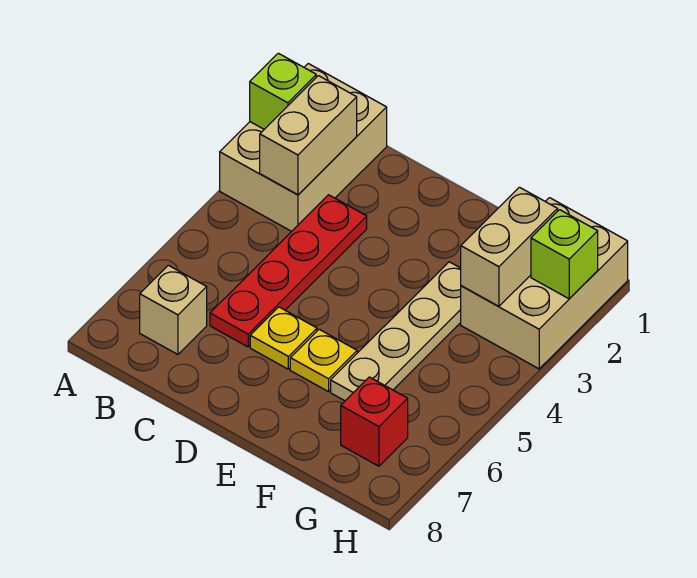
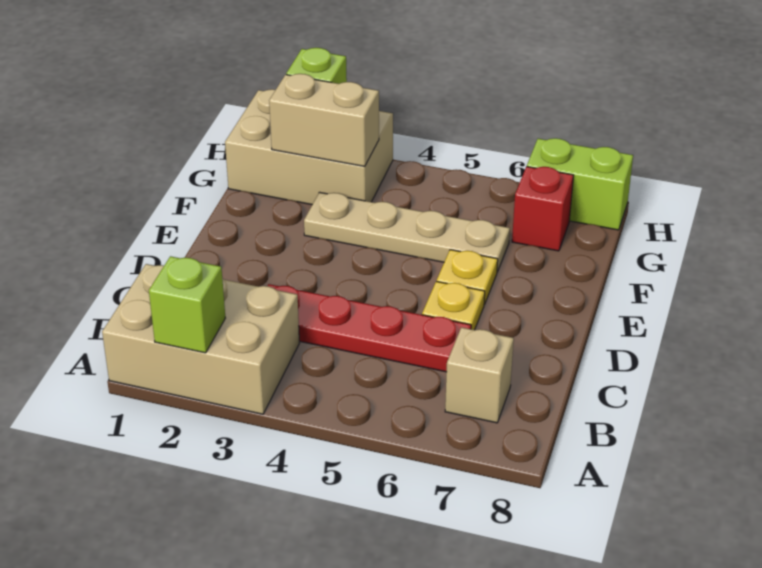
tan 1x2 brick [260,76,357,195] -> none
none -> lime 1x2 brick [527,138,633,230]

